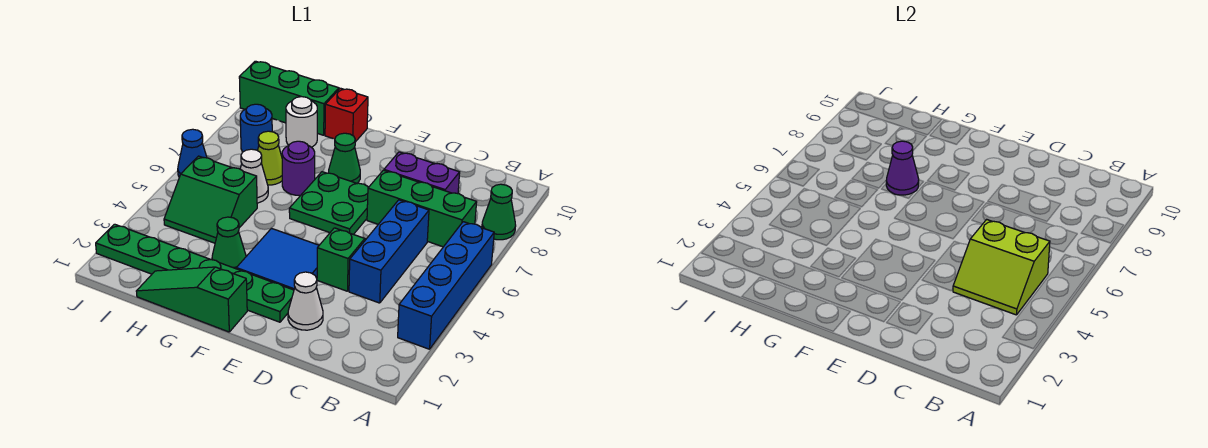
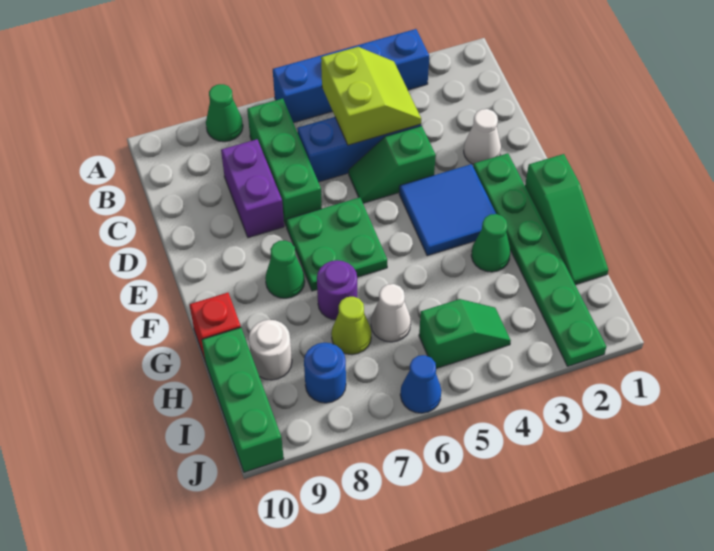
purple 1x1 cone [886,141,919,195] -> none
green 2x2 slope [164,156,257,243] -> green 1x2 slope [419,299,511,368]

